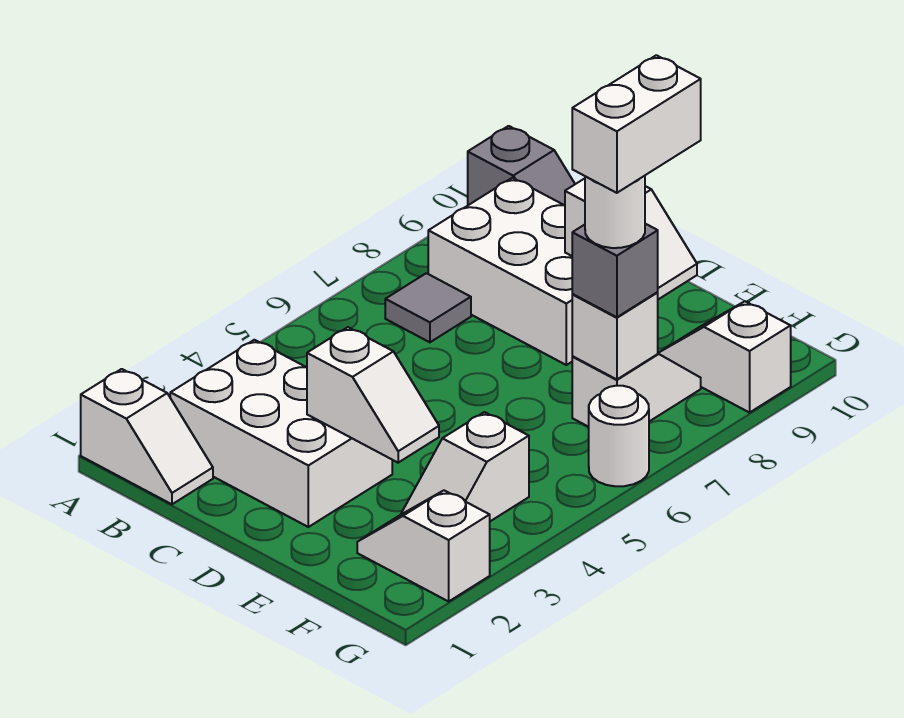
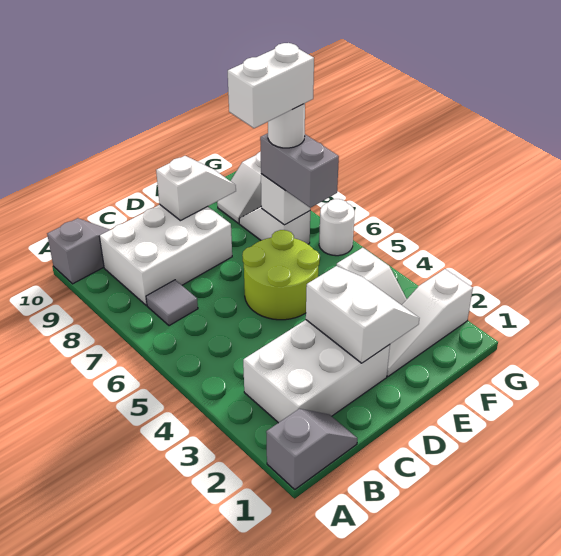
white 1x2 slope [81,369,213,504] -> grey 1x2 slope [266,409,357,489]
white 1x2 slope [307,327,439,463] -> white 2x2 slope [306,266,419,363]
none -> lime 2x2 round brick [242,230,320,320]
white 1x2 slope [357,490,490,601] -> white 1x3 slope [387,269,473,376]
grey 1x1 brick [572,224,658,317] -> grey 1x2 brick [260,133,339,208]
white 1x2 brick [572,55,701,193] -> white 1x2 brick turned to [228,43,314,128]

